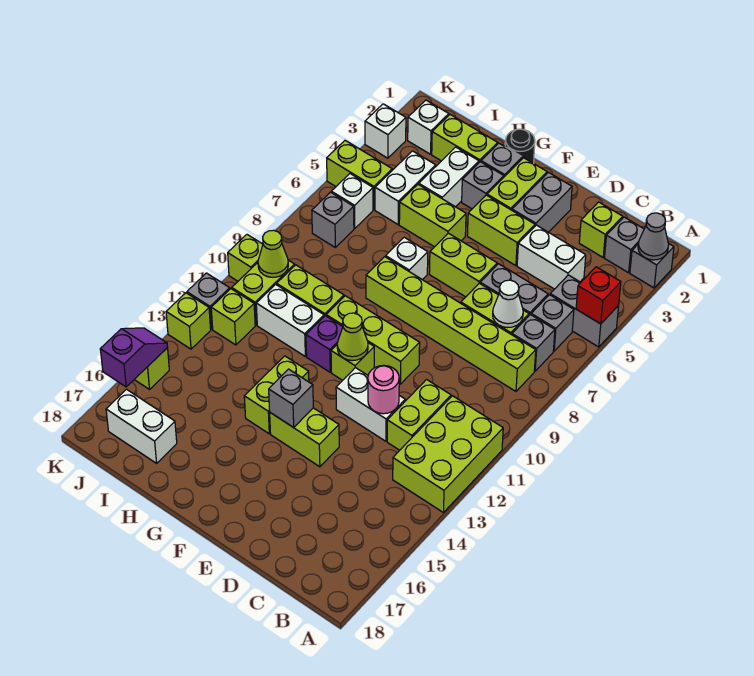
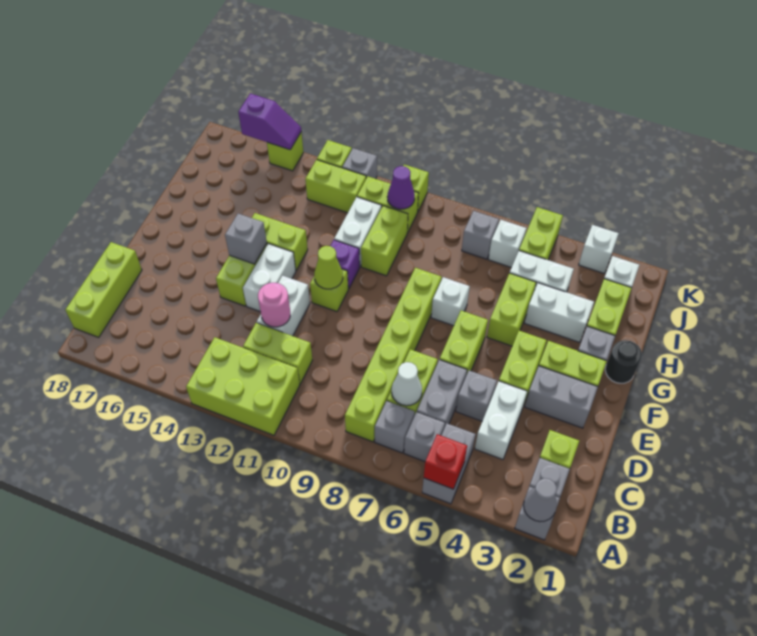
lime 1x3 brick [326,296,420,384] -> lime 1x3 brick moved to [65,242,142,337]
grey 1x1 brick [462,162,504,209] -> grey 1x1 brick moved to [456,370,497,421]
white 1x2 brick [106,389,177,463] -> white 1x2 brick moved to [243,244,296,312]
lime 1x1 cone [258,230,288,277] -> purple 1x1 cone [387,166,415,209]
lime 1x1 brick [211,289,255,345] -> lime 1x2 brick [305,160,366,213]

